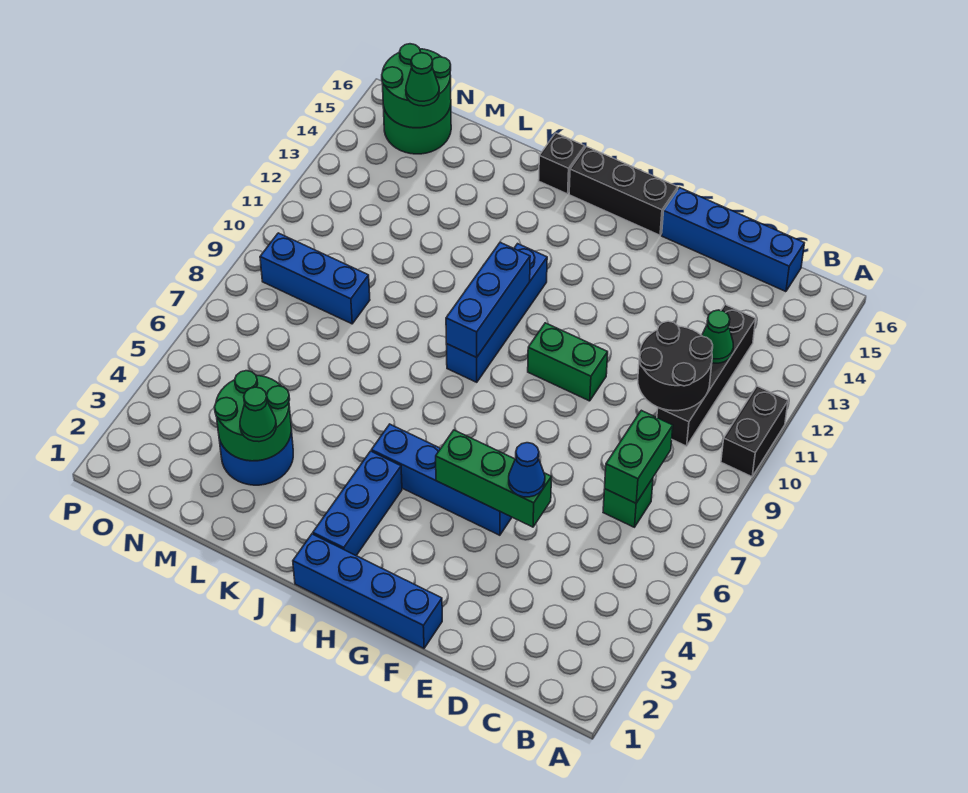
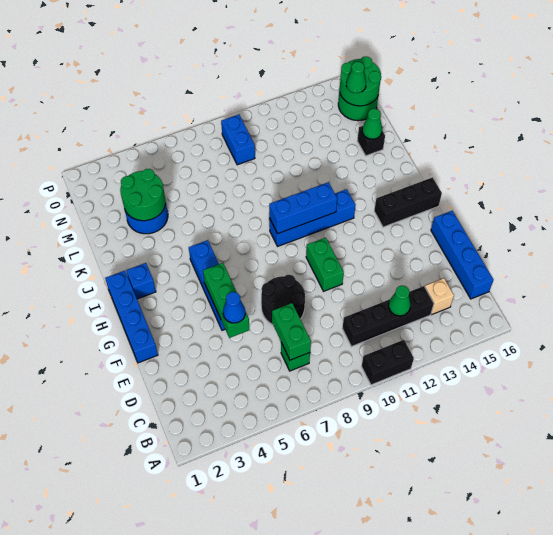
green 1x2 brick [605,410,673,503] -> green 1x2 brick turned to [272,303,311,360]
black 2x2 round brick [638,321,713,411] -> black 2x2 round brick moved to [261,275,305,325]
none -> tan 1x1 brick [425,278,454,314]
black 1x3 brick [569,146,678,235] -> black 1x3 brick turned to [374,177,442,227]
blue 1x3 brick [313,451,402,555] -> blue 1x1 brick [126,263,156,299]
black 1x1 brick [539,133,585,194] -> black 1x1 brick moved to [357,126,385,156]
green 1x1 cone [240,387,276,442] -> green 1x1 cone moved to [362,109,382,139]
blue 1x3 brick [260,233,370,324] -> blue 1x2 brick [221,115,255,165]

